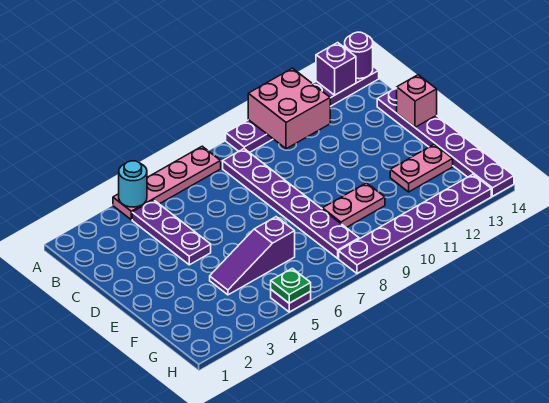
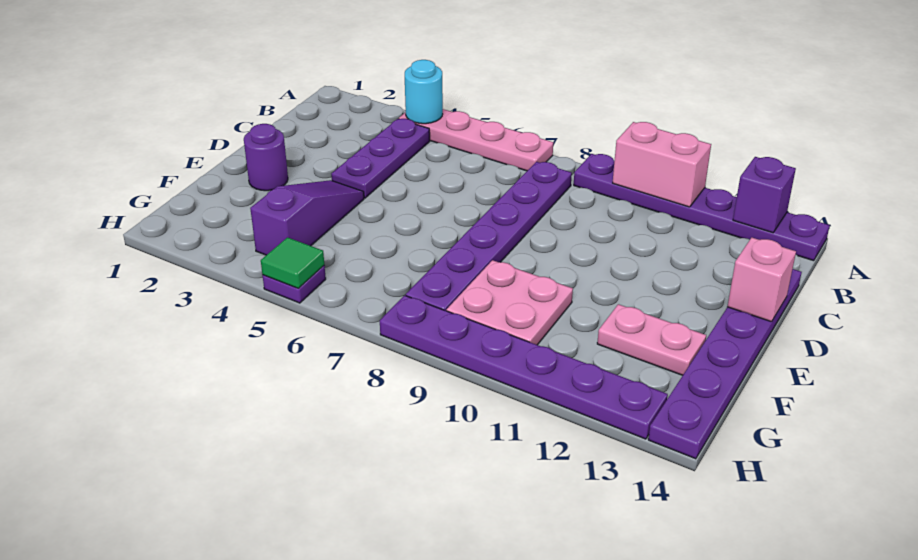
pink 2x2 brick [248,68,330,149] -> pink 1x2 brick [613,122,711,207]
purple 1x1 round brick [345,32,373,79] -> purple 1x1 round brick moved to [244,124,288,191]
purple 1x3 slope [210,217,295,295] -> purple 1x3 slope turned to [250,180,364,255]
pink 1x2 plate [322,183,385,228] -> pink 2x2 plate [446,260,573,345]
green 1x1 plate [271,268,311,303] -> green 1x1 tile [261,237,324,288]

